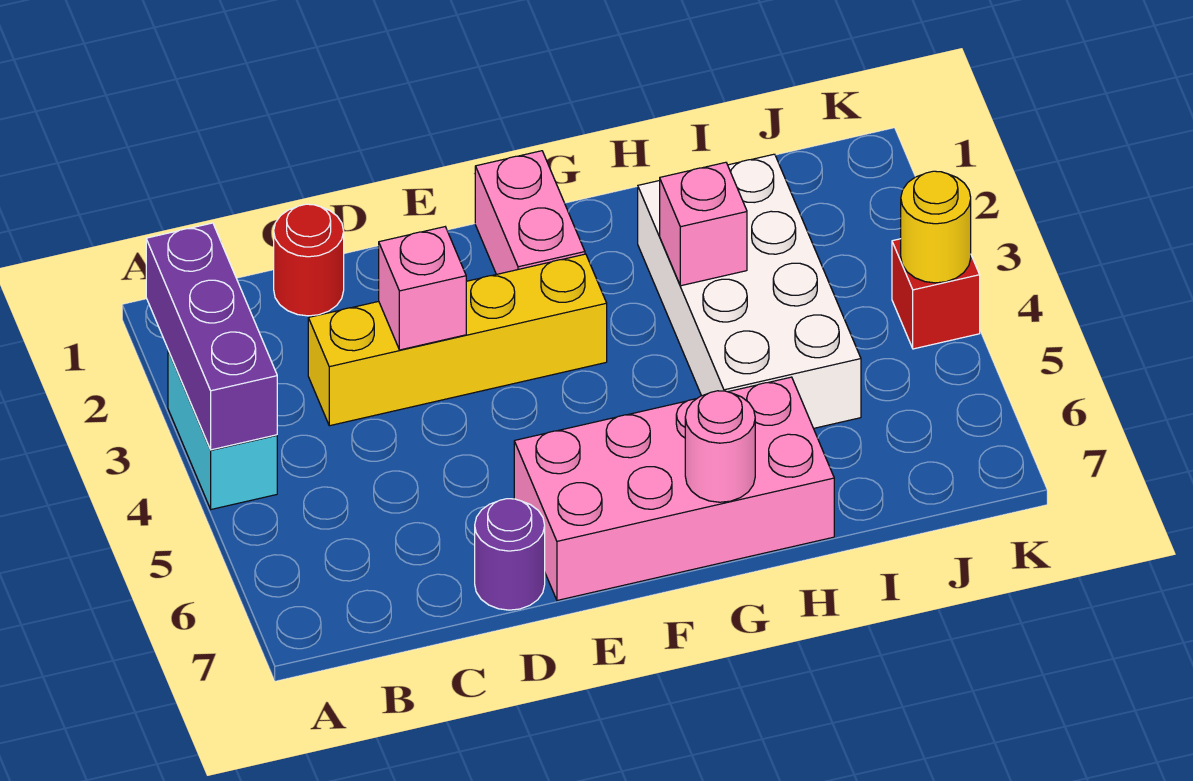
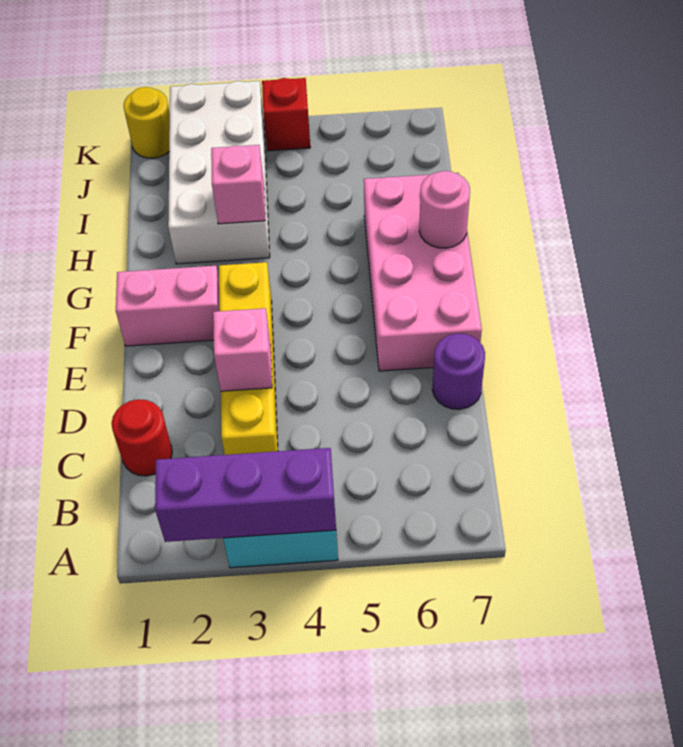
white 2x4 brick [638,154,861,428] -> white 2x4 brick turned to [168,81,270,264]
yellow 1x1 round brick [901,171,971,283] -> yellow 1x1 round brick moved to [123,87,170,158]

